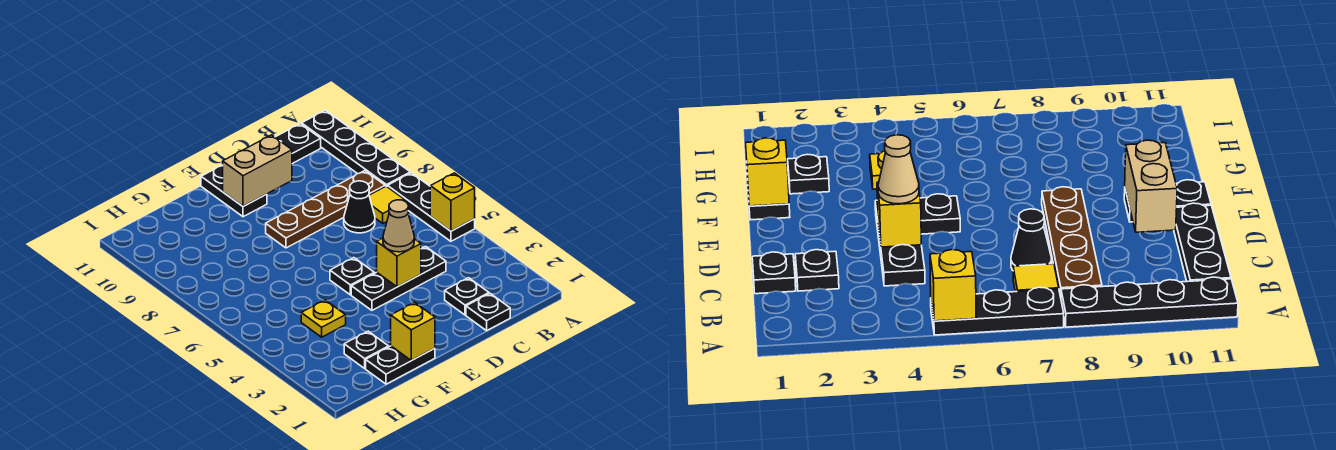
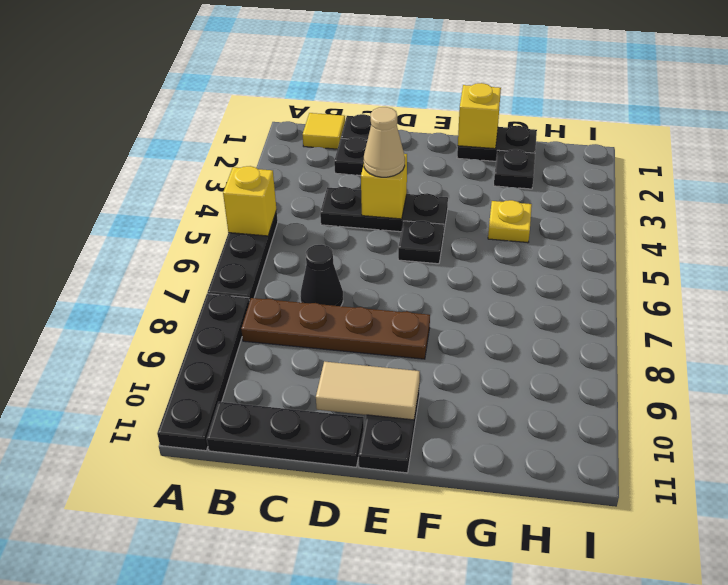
yellow 1x1 tile [369,186,407,223] -> yellow 1x1 tile moved to [303,113,345,149]
tan 1x2 brick [223,135,292,206] -> tan 1x2 tile [316,361,420,420]

